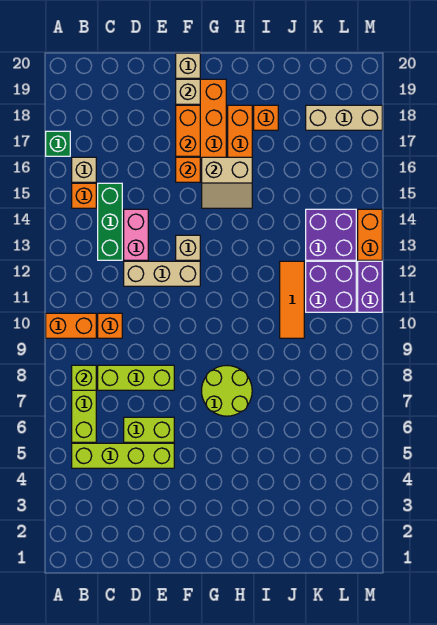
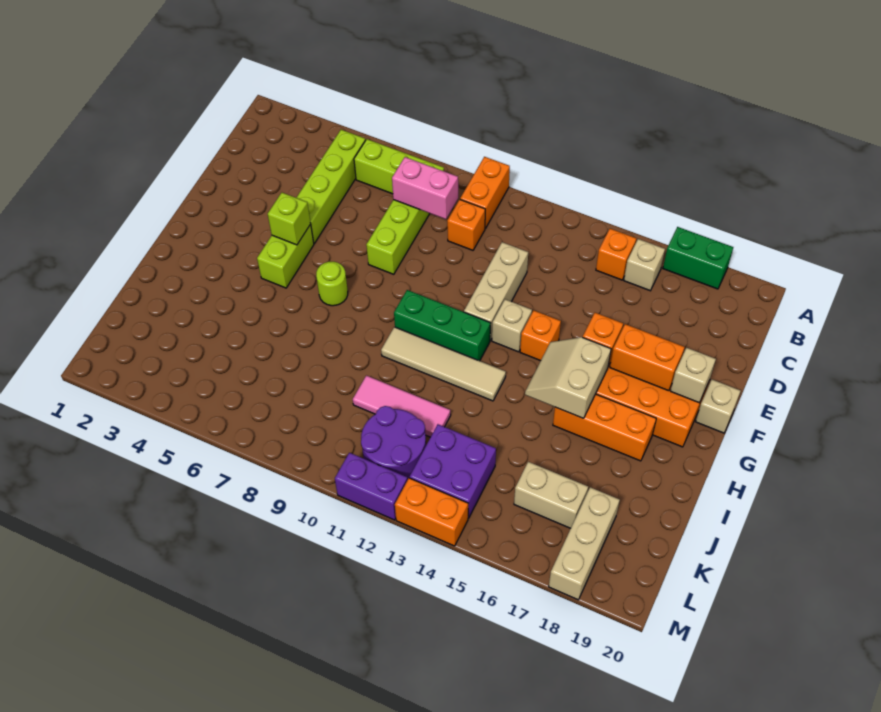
green 1x1 brick [46,131,70,156] -> green 1x2 brick [663,227,733,289]
lime 1x1 brick [72,365,96,390] -> lime 1x1 brick moved to [268,193,311,245]
green 1x3 brick [98,183,122,260] -> green 1x3 brick moved to [394,290,490,361]
lime 1x2 brick [124,417,174,442] -> lime 1x2 brick moved to [257,224,314,288]
pink 1x2 brick [124,209,148,260] -> pink 1x2 brick moved to [392,157,458,219]
lime 2x2 round brick [202,366,252,416] -> lime 1x1 round brick [316,262,348,306]
none -> tan 1x4 tile [381,327,506,401]
orange 1x1 brick [254,105,278,130] -> orange 1x1 brick moved to [520,310,561,361]
orange 1x3 tile [280,261,304,338] -> pink 1x3 tile [353,376,451,437]
purple 2x2 brick [306,261,356,312] -> purple 2x2 round brick [361,406,426,479]
none -> tan 1x2 brick [514,462,588,528]

